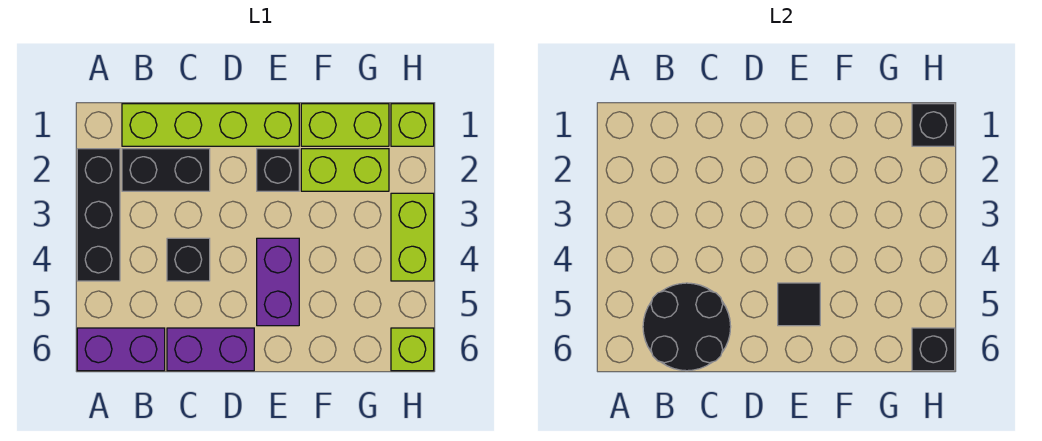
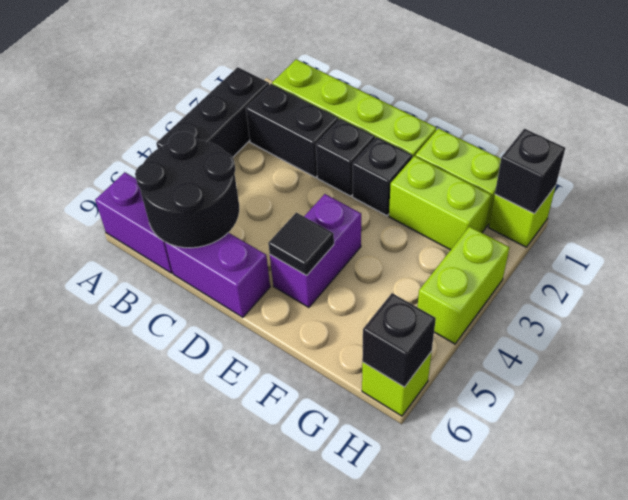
black 1x1 brick [167,238,210,281] -> black 1x1 brick moved to [316,119,375,196]

